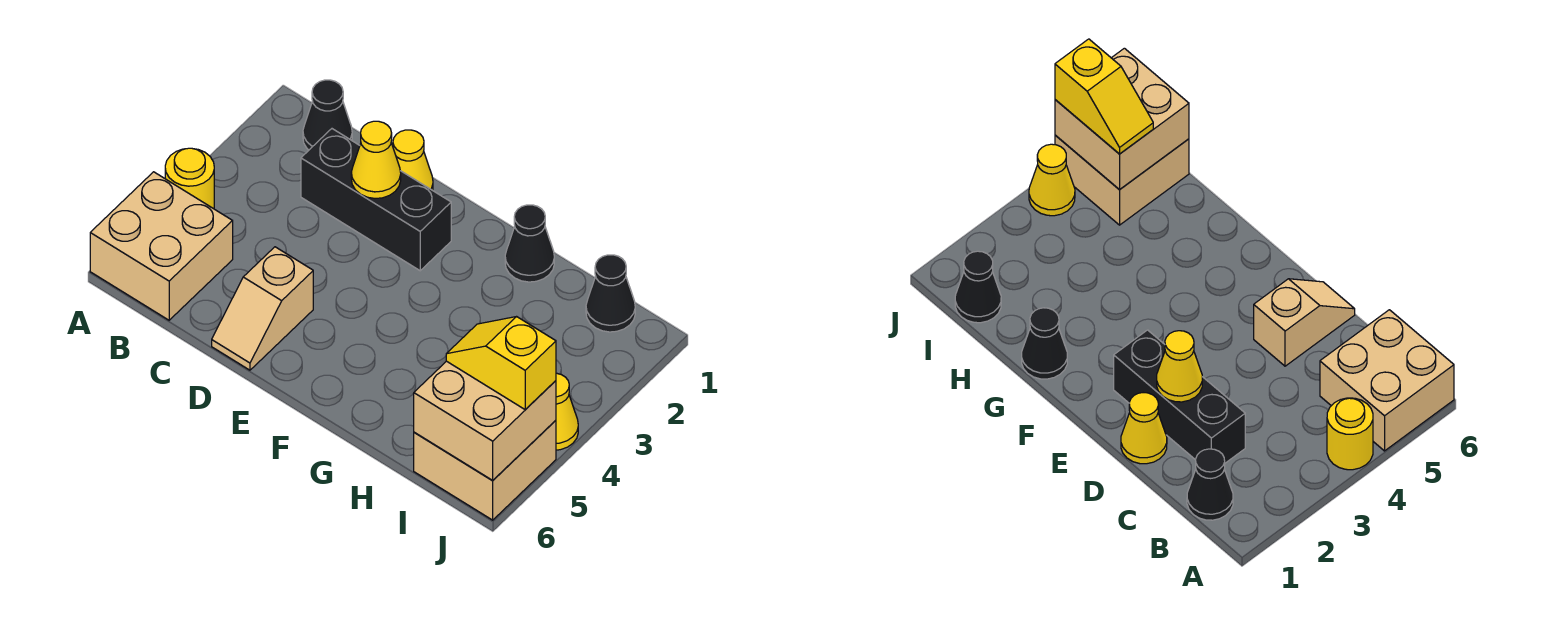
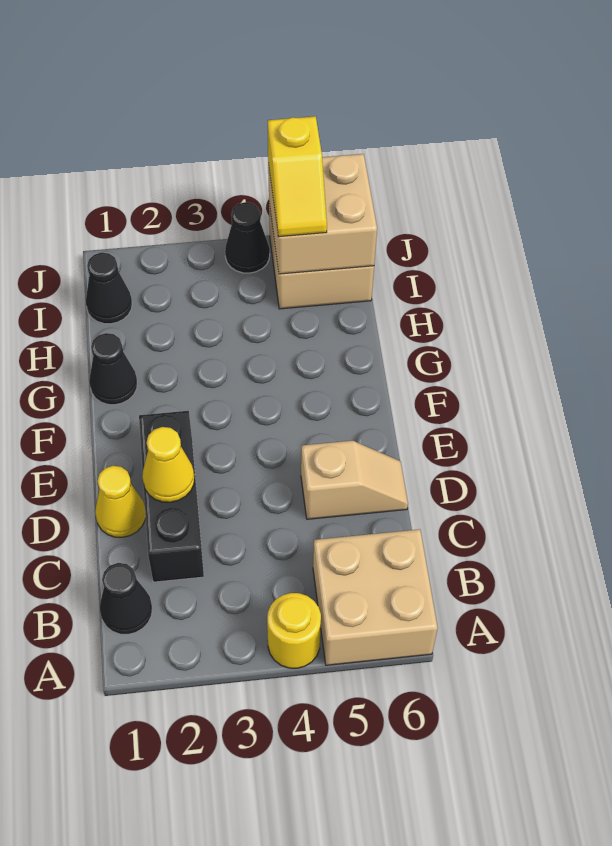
yellow 1x1 cone [556,373,578,450] -> black 1x1 cone [225,202,270,273]

